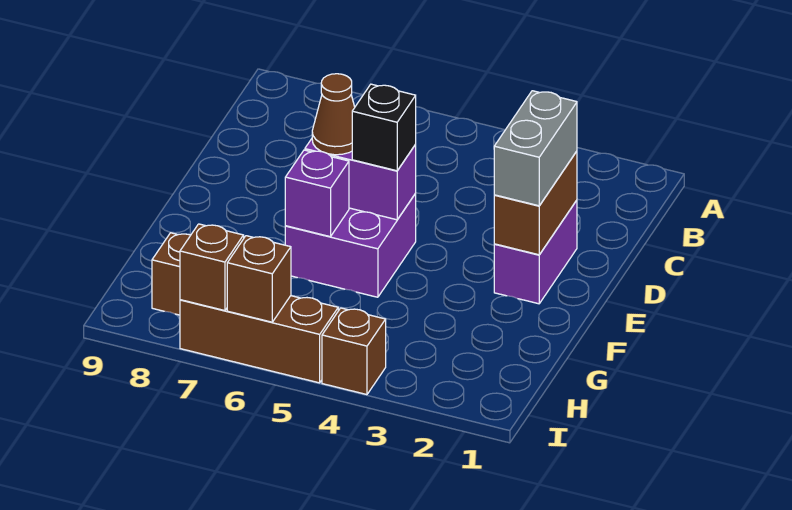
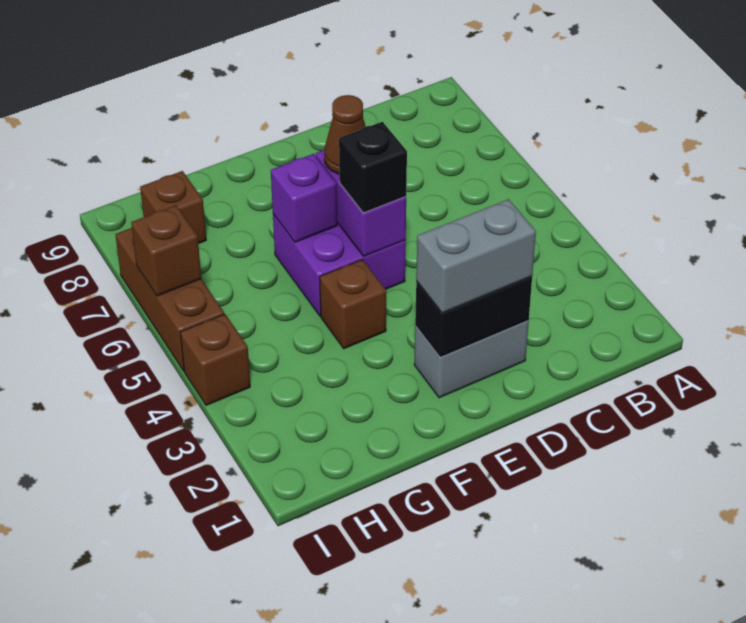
purple 1x2 brick [494,200,577,304] -> grey 1x2 brick [414,320,529,398]
brown 1x2 brick [494,151,577,255] -> black 1x2 brick [415,276,532,356]
brown 1x1 brick [180,224,244,311] -> brown 1x1 brick moved to [320,260,386,349]

